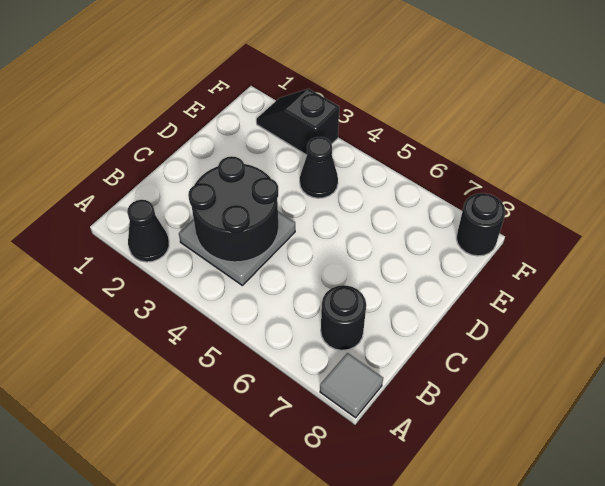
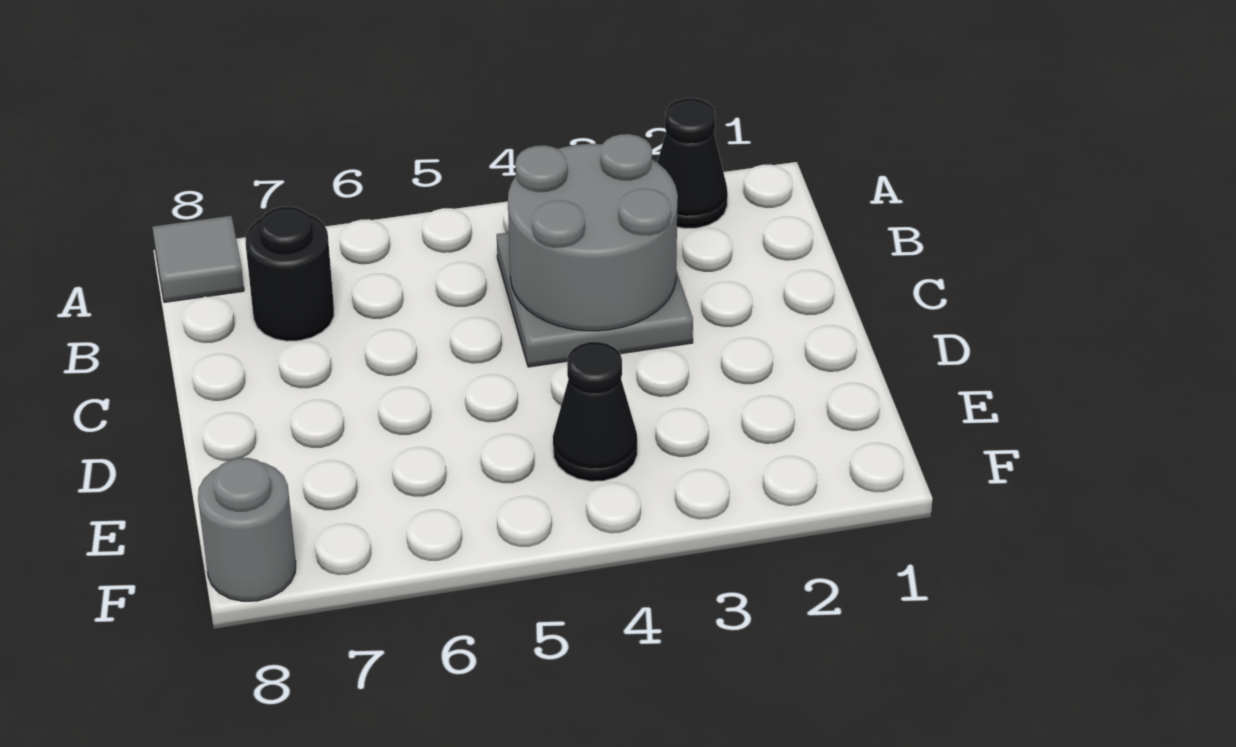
black 2x2 round brick [188,156,278,262] -> grey 2x2 round brick [508,134,678,331]
black 1x2 slope [256,89,339,155] -> none
black 1x1 round brick [456,193,505,256] -> grey 1x1 round brick [198,458,296,601]

